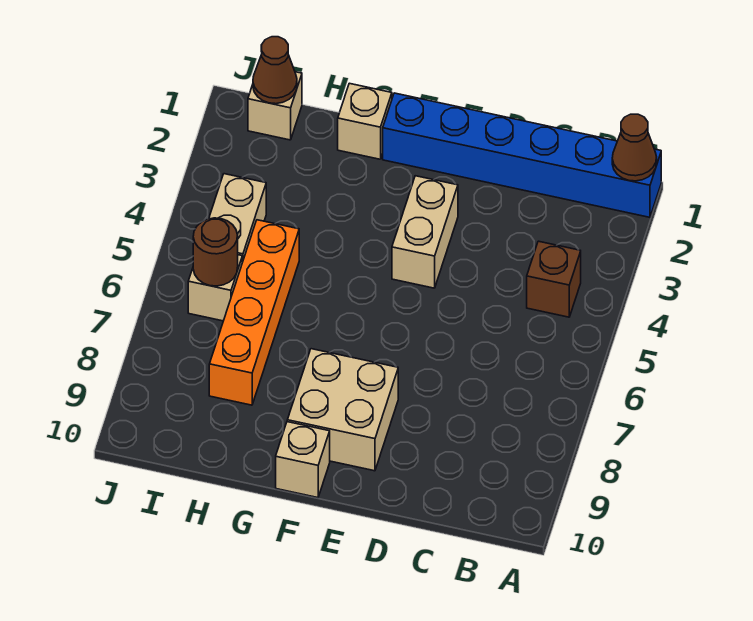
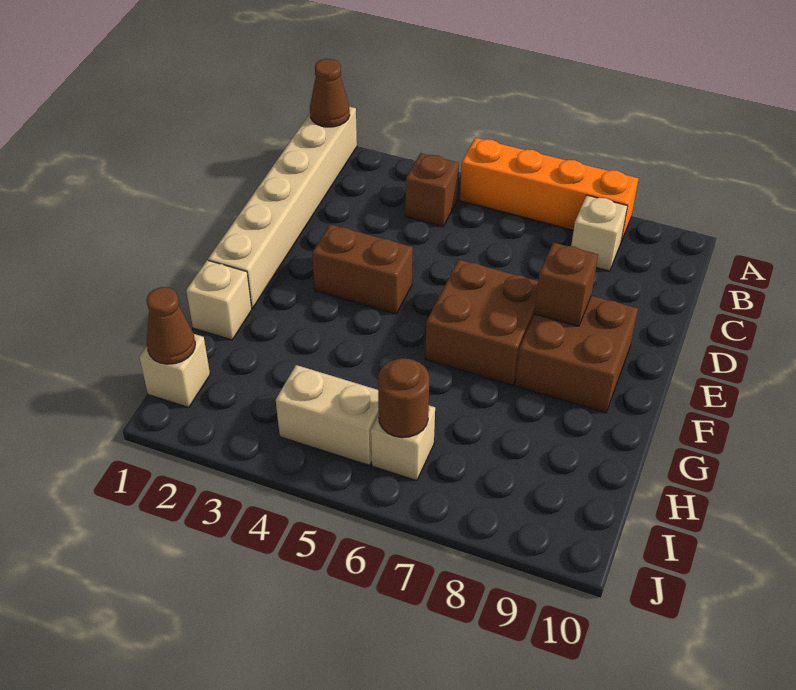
blue 1x6 brick [383,93,661,217] -> tan 1x6 brick [208,107,357,308]
tan 1x2 brick [392,176,458,288] -> brown 1x2 brick [312,224,413,314]
none -> brown 2x2 brick [425,259,538,385]
tan 2x2 brick [287,349,398,471] -> brown 2x2 brick [515,296,638,413]
none -> brown 1x1 brick [534,242,598,326]
tan 1x1 brick [276,422,330,498] -> tan 1x1 brick moved to [571,195,628,271]
orange 1x4 brick [209,220,299,405] -> orange 1x4 brick moved to [460,138,639,241]

